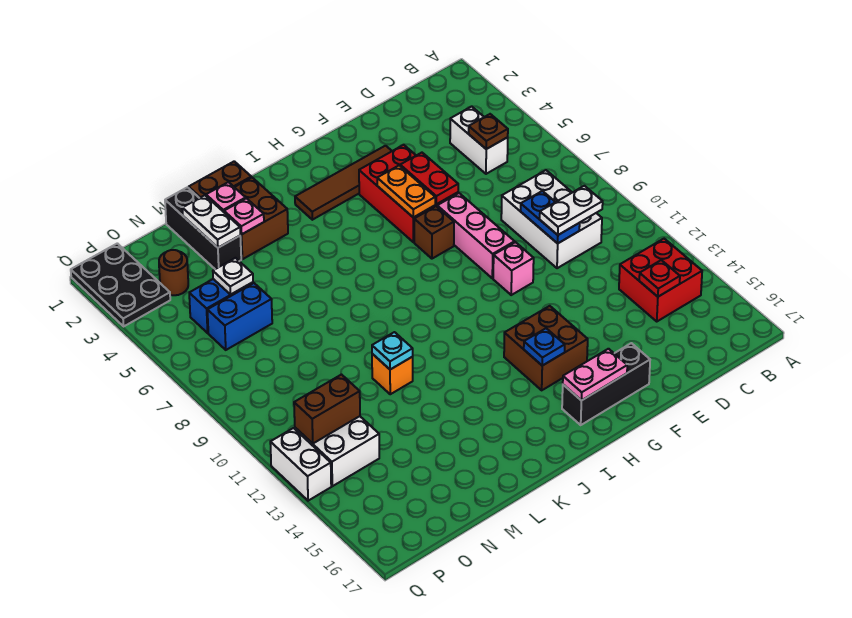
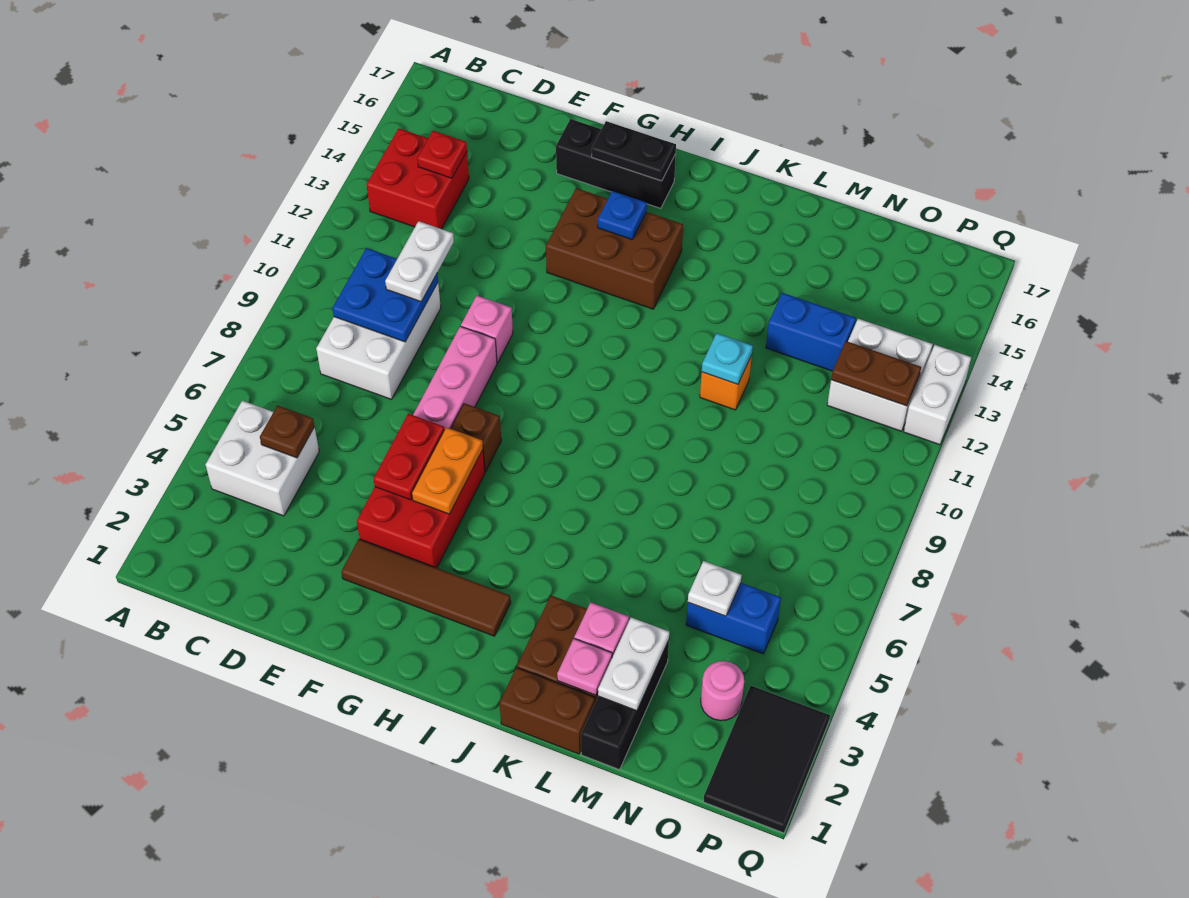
white 1x2 brick [450,106,508,174] -> white 2x2 brick [206,400,319,516]
white 1x2 plate [540,186,603,235] -> white 1x2 plate turned to [385,221,454,302]
blue 1x2 plate [521,191,580,243] -> blue 2x2 plate [332,248,438,342]
brown 2x2 brick [504,306,588,390] -> brown 2x3 brick [546,188,683,309]
pink 1x2 plate [563,349,627,401] -> black 1x2 plate [592,121,676,181]
blue 1x2 brick [207,283,272,350] -> blue 1x2 brick moved to [766,293,856,371]
brown 1x1 round brick [159,250,188,295] -> pink 1x1 round brick [701,661,744,721]
brown 1x2 brick [294,374,360,444] -> brown 1x2 plate [831,341,921,406]
black 2x3 plate [71,243,170,326] -> black 2x3 tile [703,686,830,833]

